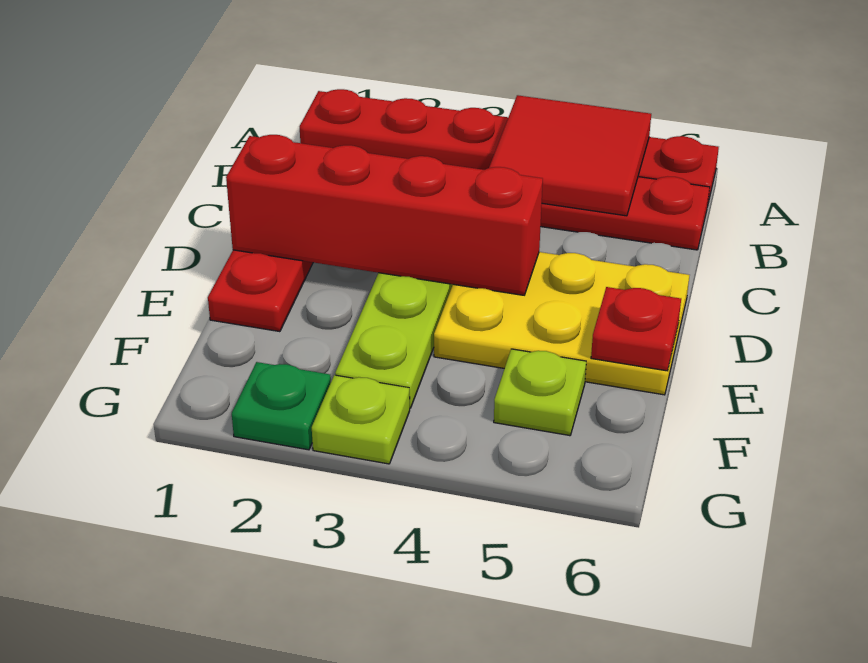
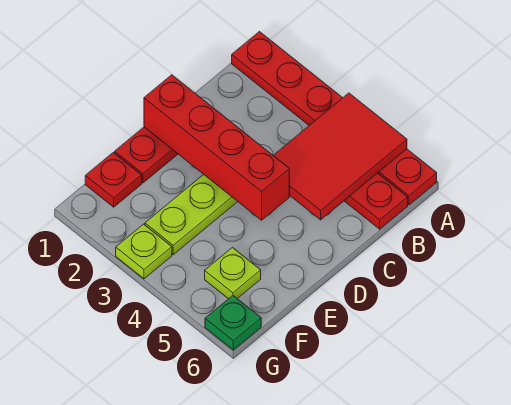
red 2x2 tile [489,95,651,216] -> red 2x3 tile [273,93,407,220]
yellow 2x3 plate [434,252,689,395] -> none
red 1x1 plate [591,287,681,371] -> red 1x1 plate moved to [85,153,142,207]
green 1x1 plate [232,362,331,450] -> green 1x1 plate moved to [205,296,261,350]

